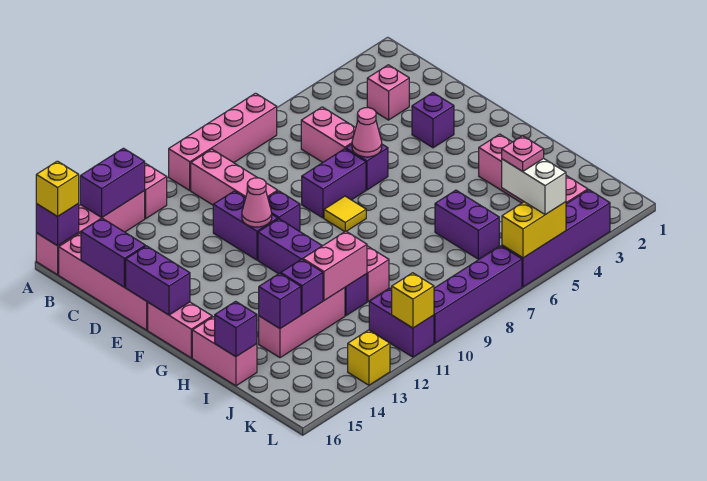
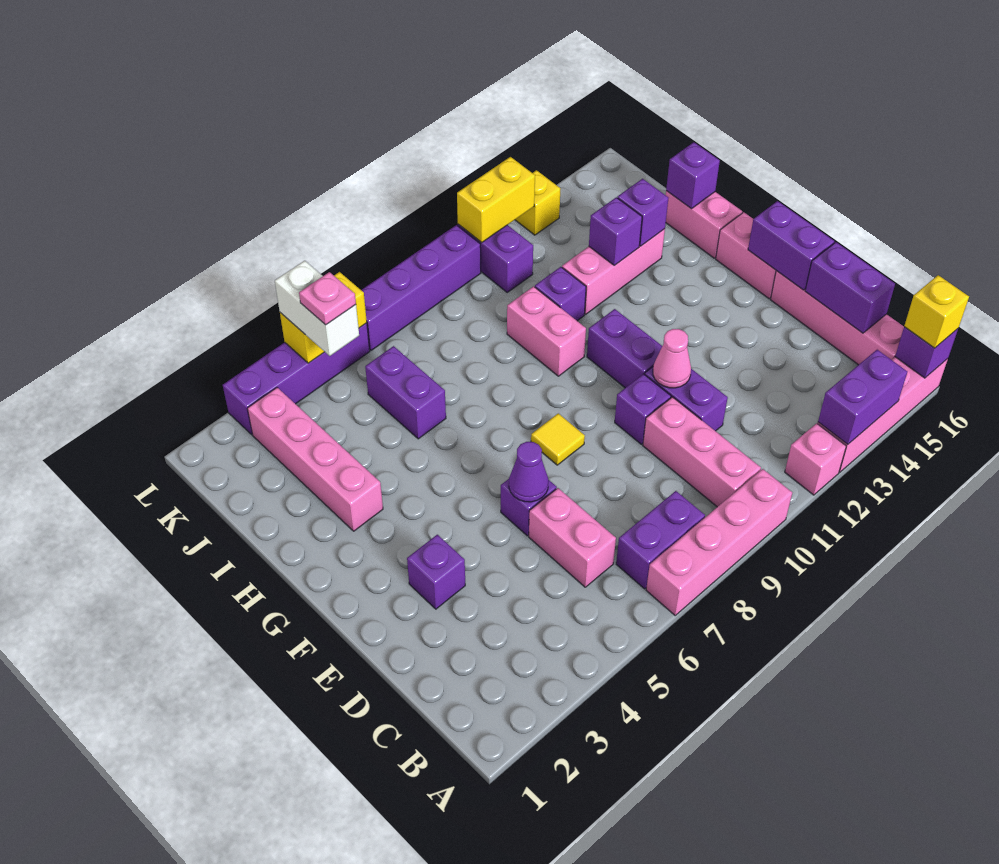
pink 1x1 brick [367,65,409,120] -> none
pink 1x1 cone [352,108,382,157] -> purple 1x1 cone [509,442,548,502]
purple 1x2 brick [302,149,366,218] -> purple 1x2 brick moved to [616,491,705,589]
pink 1x2 brick [303,231,367,300] -> none
yellow 1x1 brick [392,273,434,328] -> yellow 1x2 brick [457,157,535,243]

